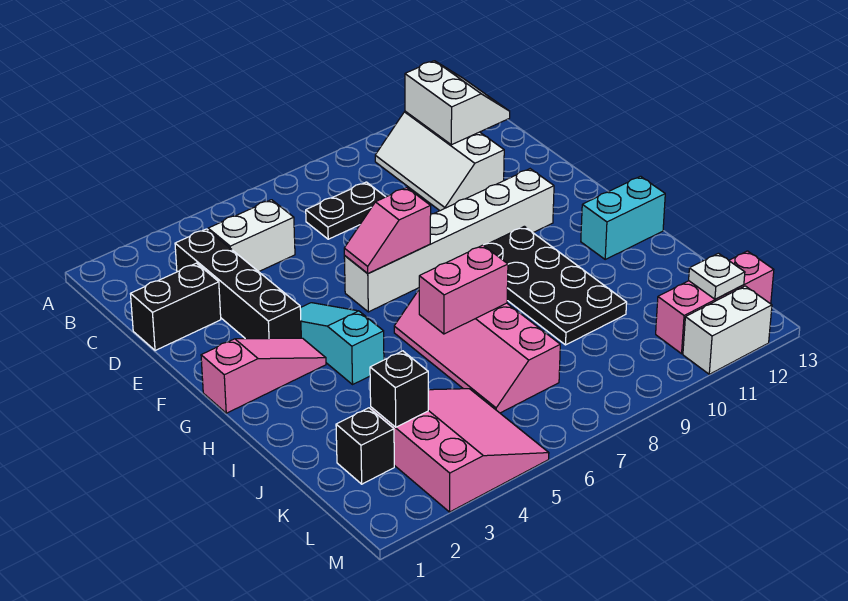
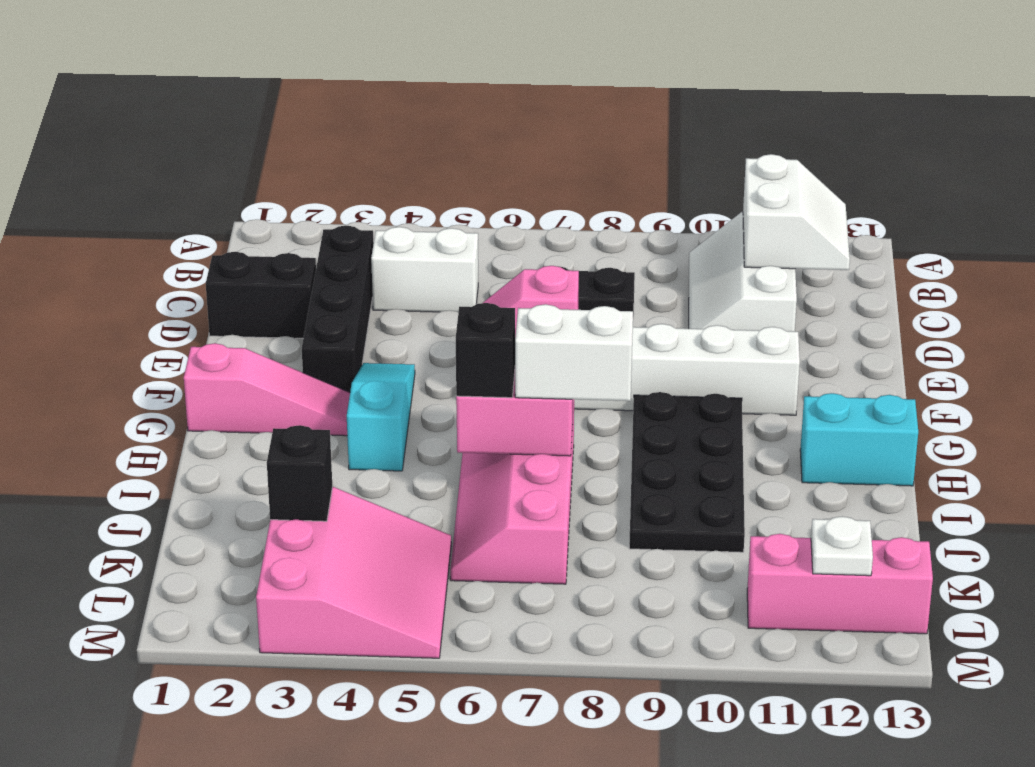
black 1x1 brick [336,408,394,484] -> black 1x1 brick moved to [456,303,515,398]
white 1x2 brick [683,286,772,374] -> white 1x2 brick moved to [515,304,633,401]

